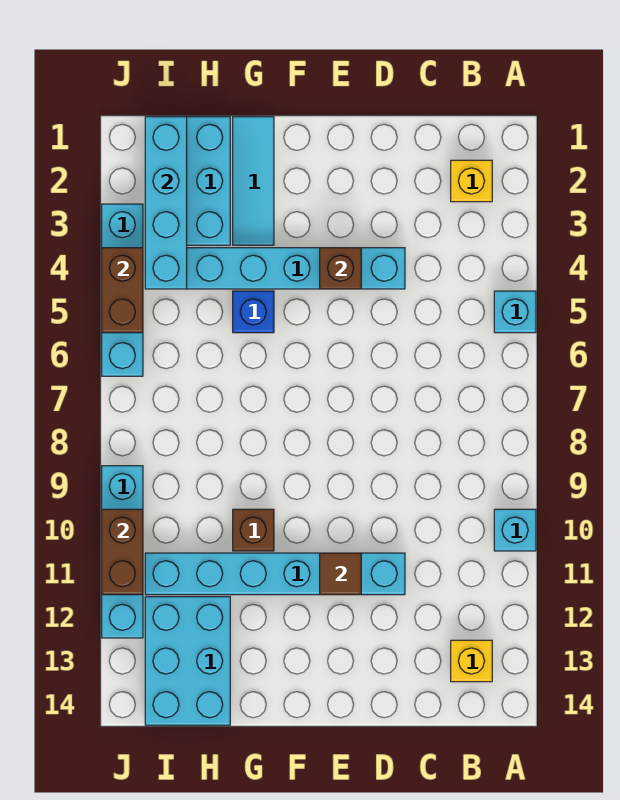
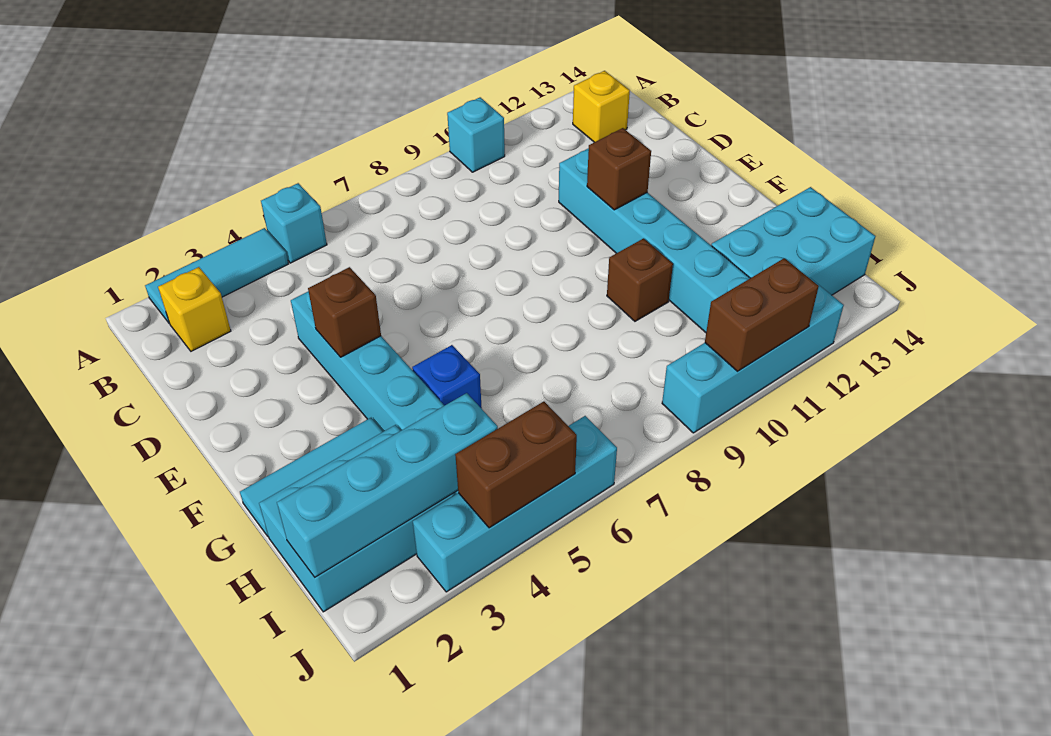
none -> cyan 1x3 tile [145,228,288,323]
brown 1x1 tile [320,553,361,595] -> brown 1x1 brick [587,128,651,210]

